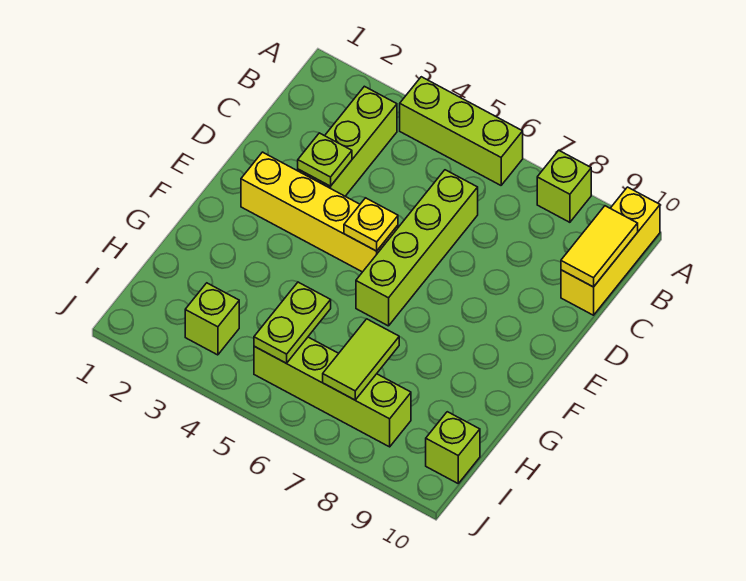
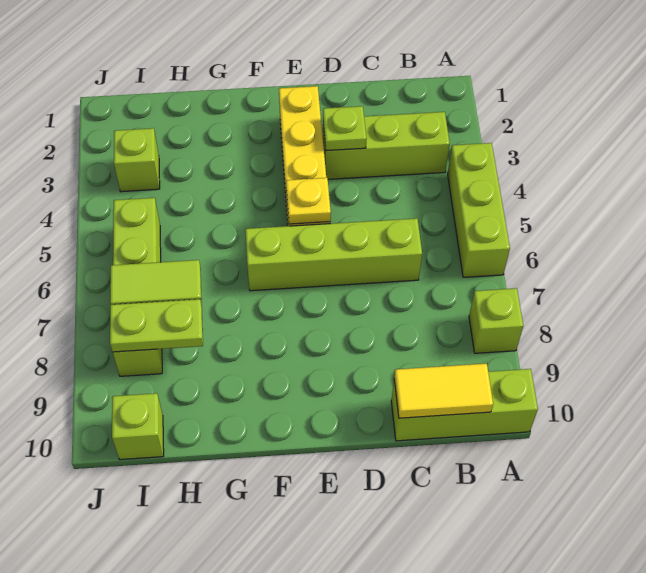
yellow 1x3 brick [561,187,660,315] -> lime 1x3 brick [391,369,538,441]
lime 1x2 plate [254,282,331,363] -> lime 1x2 plate moved to [110,299,203,352]

